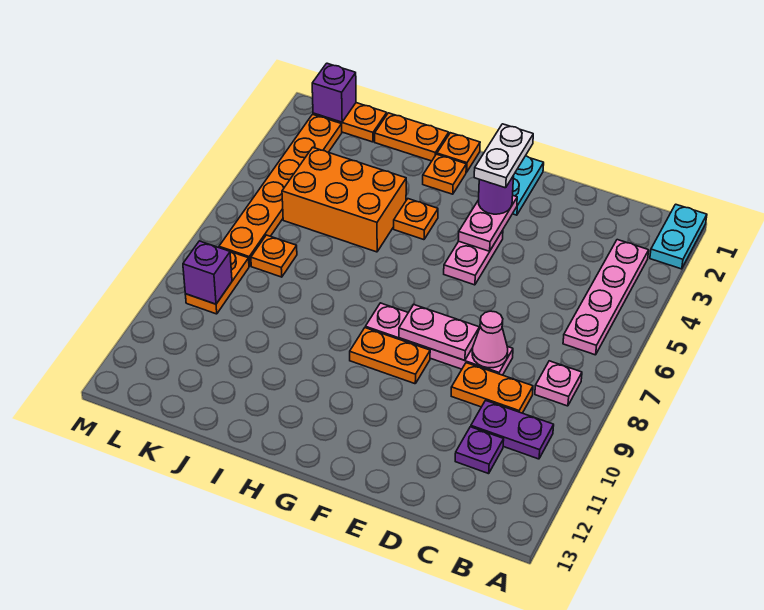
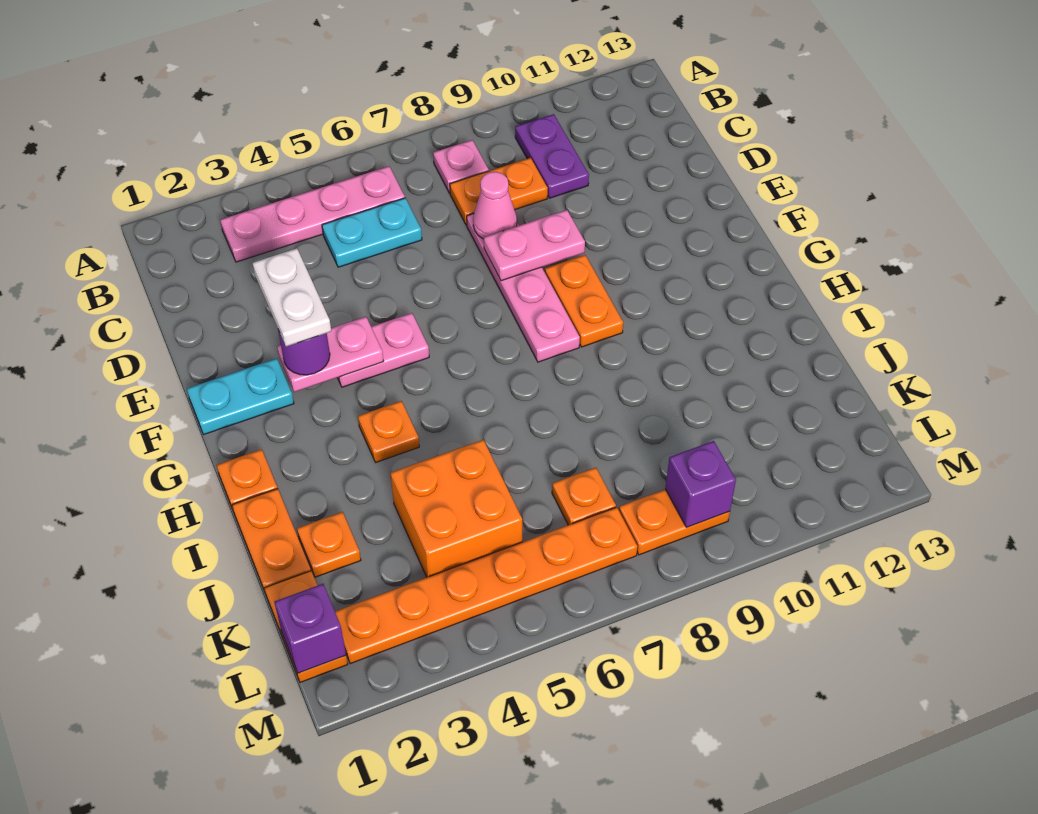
cyan 1x2 plate [650,204,707,269] -> cyan 1x2 plate moved to [322,198,422,267]
orange 1x2 plate [451,363,533,413] -> orange 1x2 plate turned to [450,158,548,225]
purple 1x1 plate [455,427,504,474] -> none
pink 1x2 plate [399,304,479,360] -> pink 1x2 plate turned to [484,210,585,281]
white 1x2 plate [474,124,533,188] -> white 1x2 plate turned to [253,248,331,347]
orange 1x1 plate [423,154,466,194] -> orange 1x1 plate moved to [297,512,361,577]
orange 2x3 brick [282,147,406,252] -> orange 2x2 brick [391,440,522,577]

